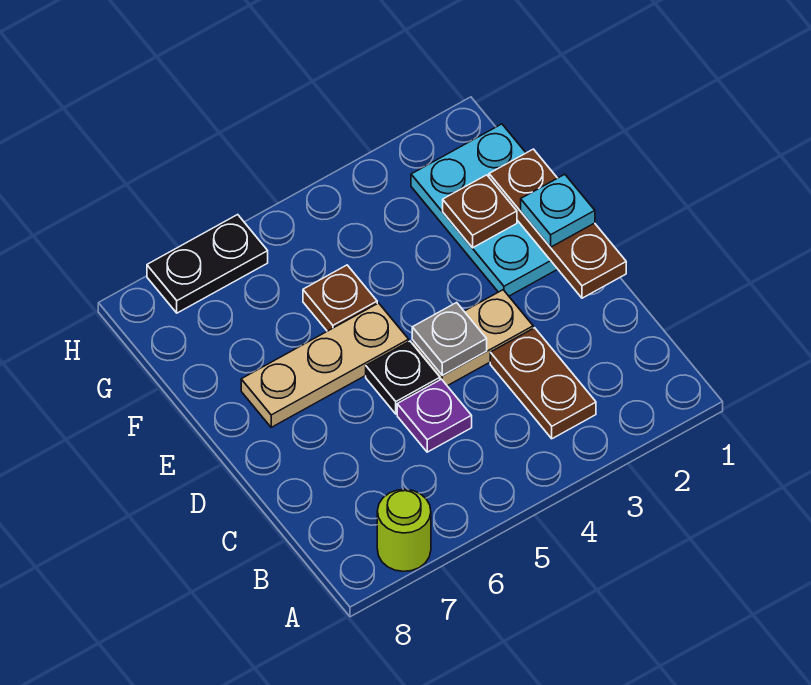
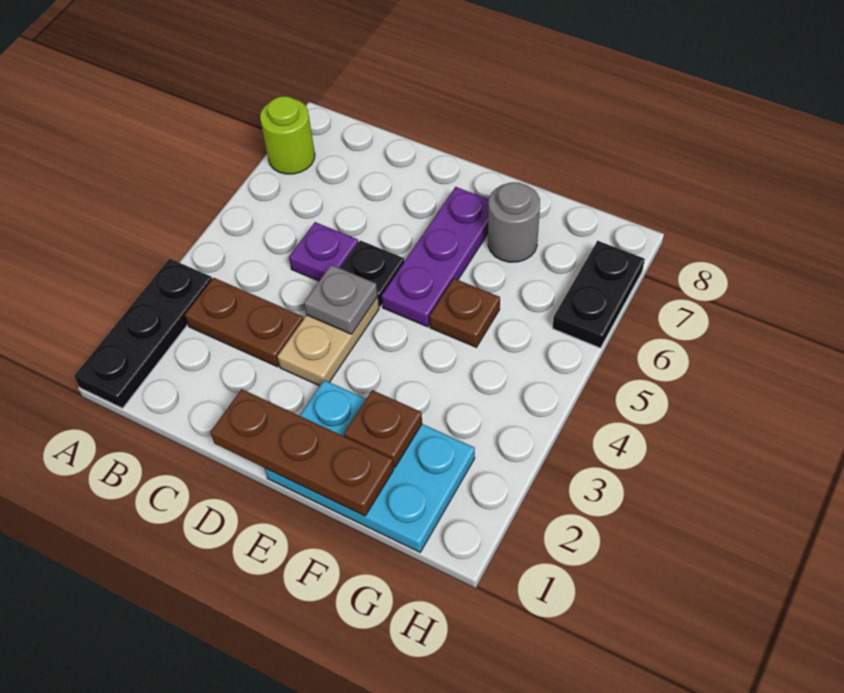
none -> black 1x3 plate [74,259,212,408]
cyan 1x1 plate [521,174,595,247] -> none
tan 1x3 plate [241,303,409,427] -> purple 1x3 plate [381,187,489,327]
none -> grey 1x1 round brick [488,182,540,262]

